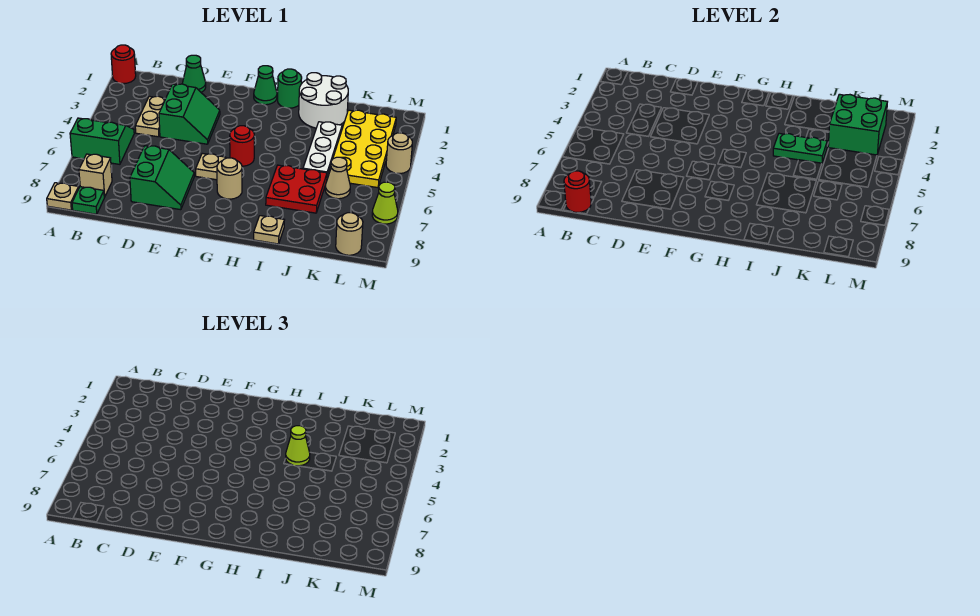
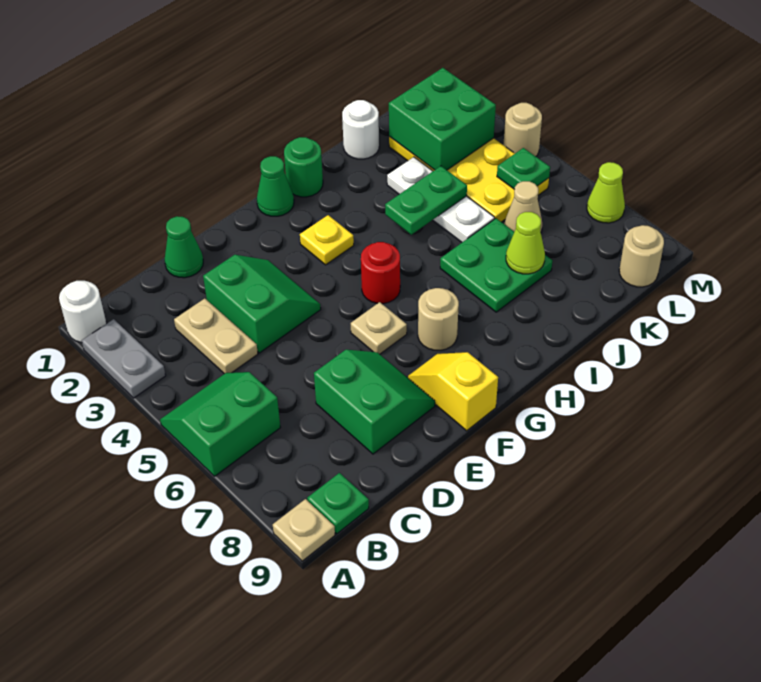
red 1x1 round brick [111,45,136,84] -> white 1x1 round brick [59,281,107,343]
none -> grey 1x2 plate [82,319,166,398]
tan 1x1 brick [79,154,112,197] -> none
red 1x1 round brick [564,171,591,213] -> none
none -> yellow 1x2 slope [408,352,498,431]
none -> yellow 1x1 plate [300,215,354,265]
white 2x2 round brick [299,73,348,128] -> white 1x1 round brick [342,100,379,159]
lime 1x1 cone [286,426,310,466] -> lime 1x1 cone moved to [506,212,545,274]
red 2x2 plate [266,165,327,213] -> green 2x2 plate [440,218,552,312]
tan 1x1 plate [254,216,284,244] -> none
none -> green 1x1 plate [497,148,550,189]

